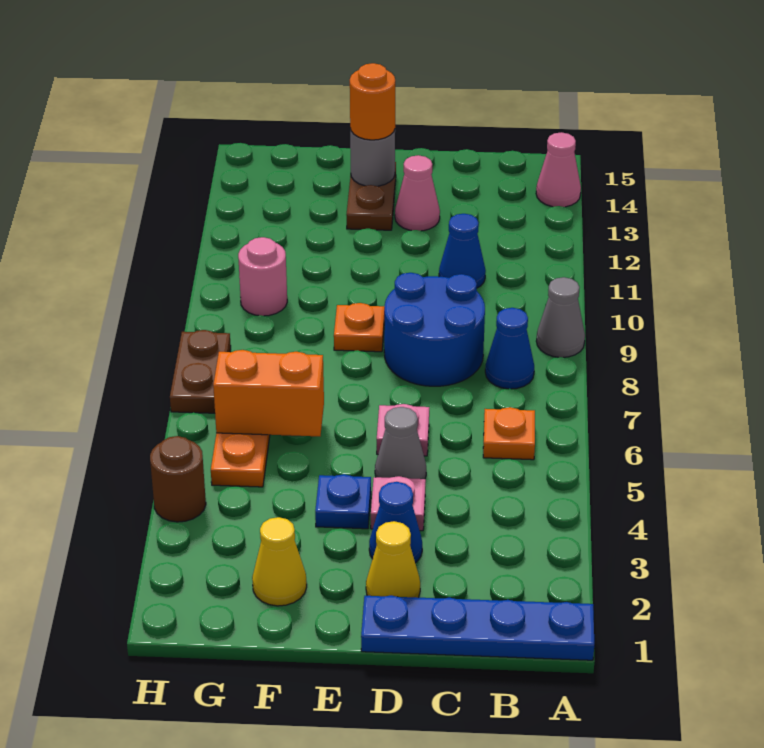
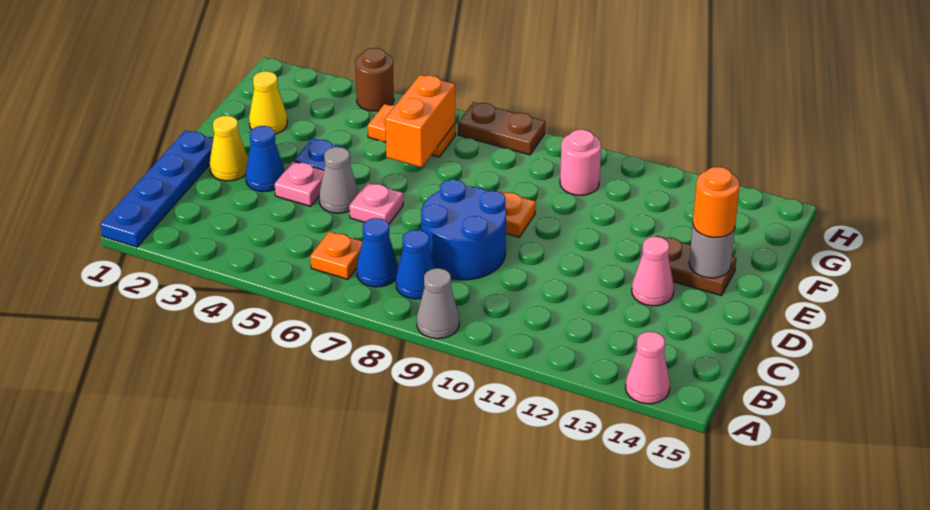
blue 1x1 cone [439,214,486,288] -> blue 1x1 cone moved to [357,218,398,287]

